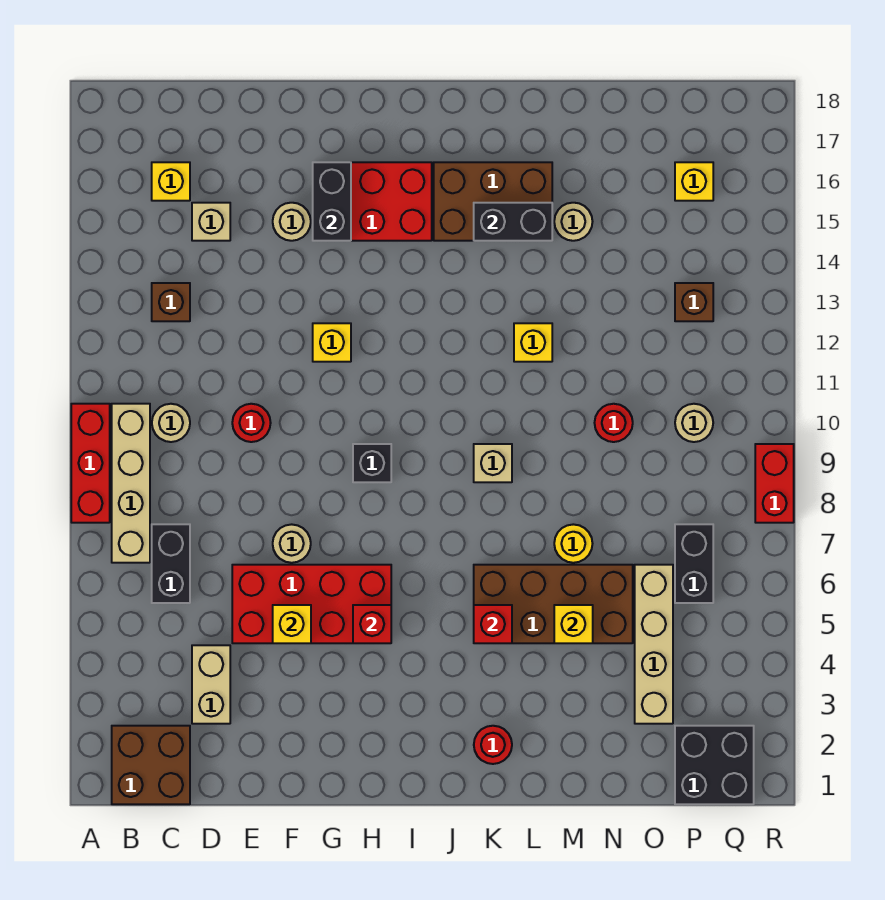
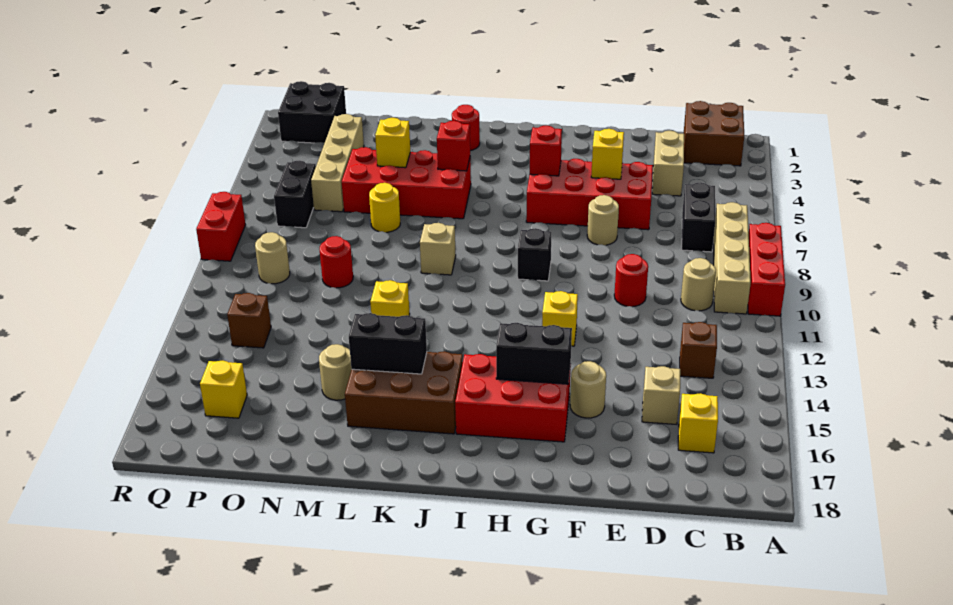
black 1x2 brick [313,162,351,241] -> black 1x2 brick turned to [496,323,572,384]
brown 2x4 brick [474,565,633,643] -> red 2x4 brick [342,147,471,219]

